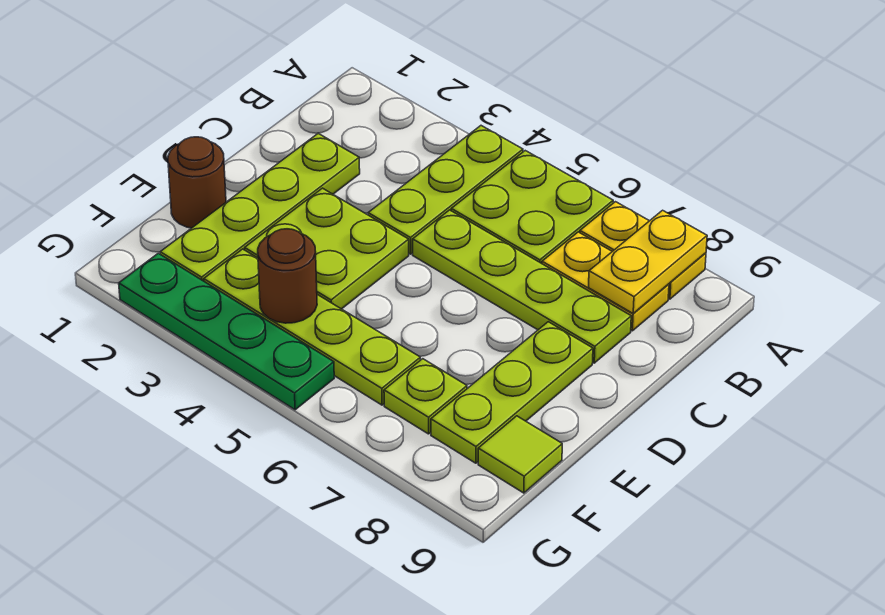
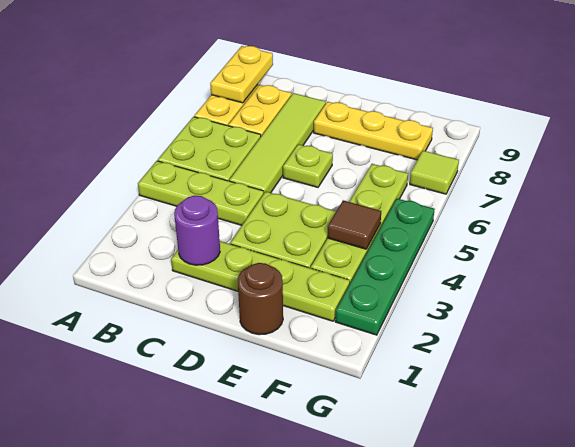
yellow 1x2 plate [589,210,707,314] -> yellow 1x2 plate turned to [210,46,273,103]
none -> purple 1x1 round brick [174,196,220,265]
lime 1x4 plate [413,210,631,363] -> lime 1x4 tile [229,93,326,193]
lime 1x3 plate [431,322,593,463] -> yellow 1x3 plate [314,102,433,160]
brown 1x1 round brick [258,229,317,323] -> brown 1x1 tile [328,200,381,249]
lime 1x1 plate [384,359,467,434] -> lime 1x1 plate moved to [283,144,333,187]
lime 1x1 tile [478,416,562,493] -> lime 1x1 tile moved to [410,151,459,194]

